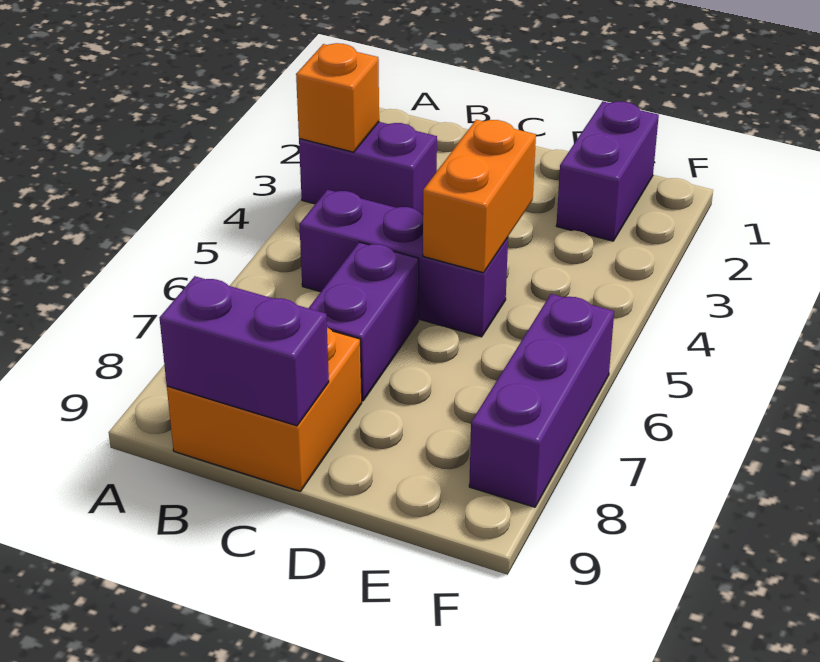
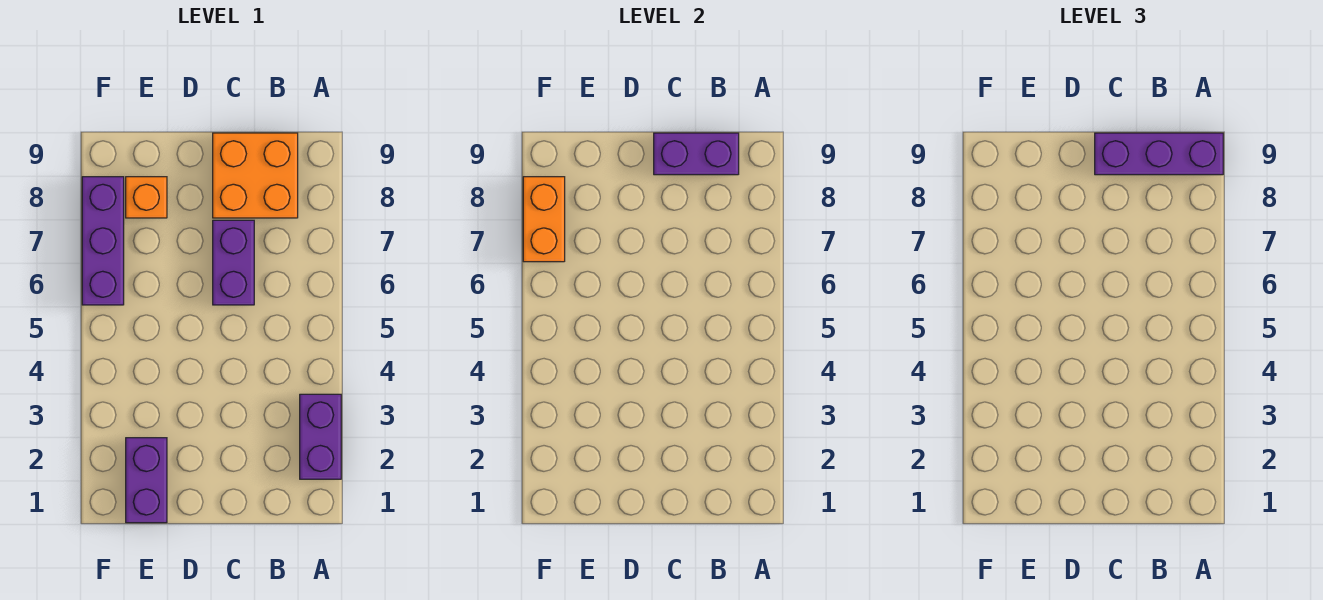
purple 1x2 brick [299,122,437,215] -> purple 1x2 brick turned to [300,394,341,479]
orange 1x1 brick [296,43,379,152] -> orange 1x1 brick moved to [126,177,167,218]
purple 1x3 brick [299,190,508,337] -> purple 1x3 brick moved to [1095,133,1223,175]
orange 1x2 brick [423,120,536,273] -> orange 1x2 brick moved to [523,177,565,262]

